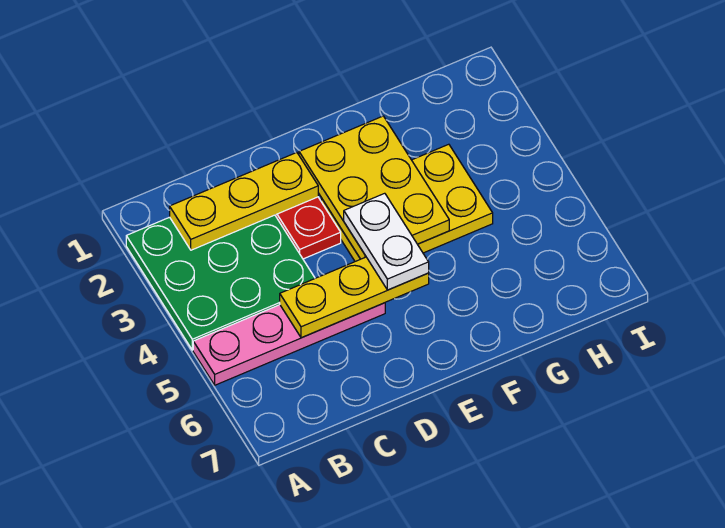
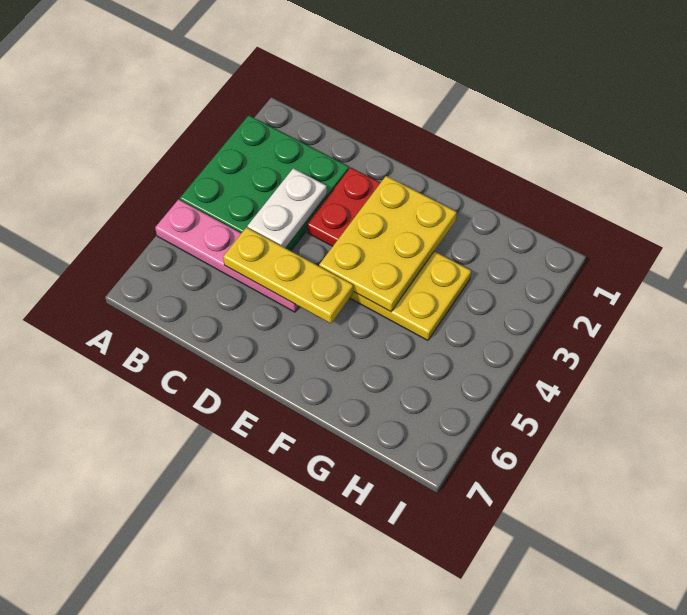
yellow 1x3 plate [170,153,318,250] -> none
white 1x2 plate [344,193,429,290] -> white 1x2 plate moved to [248,168,327,248]

